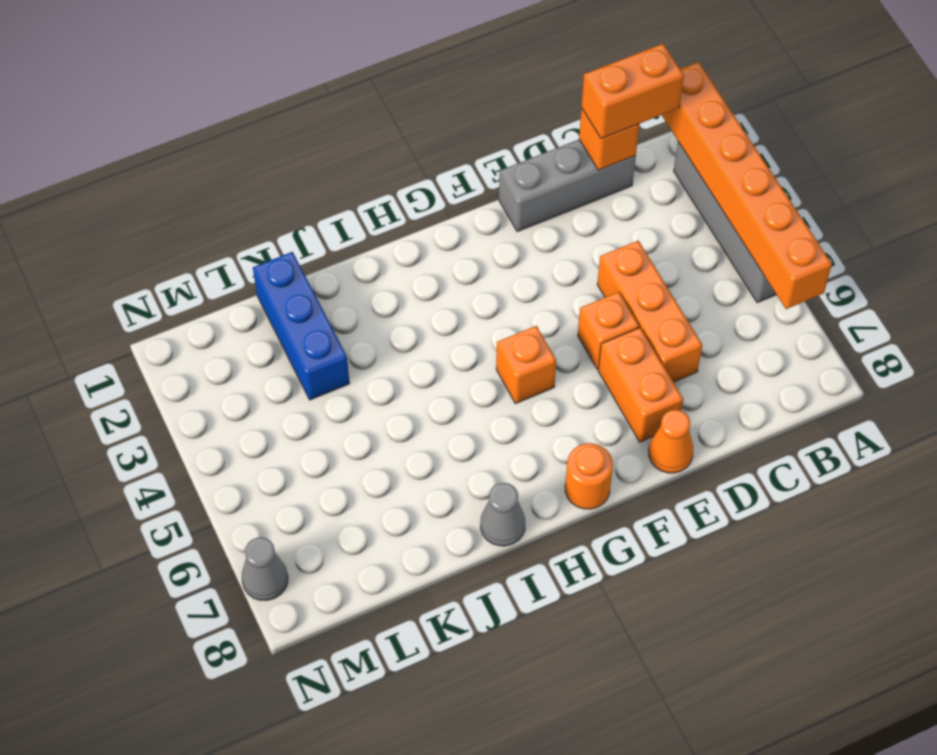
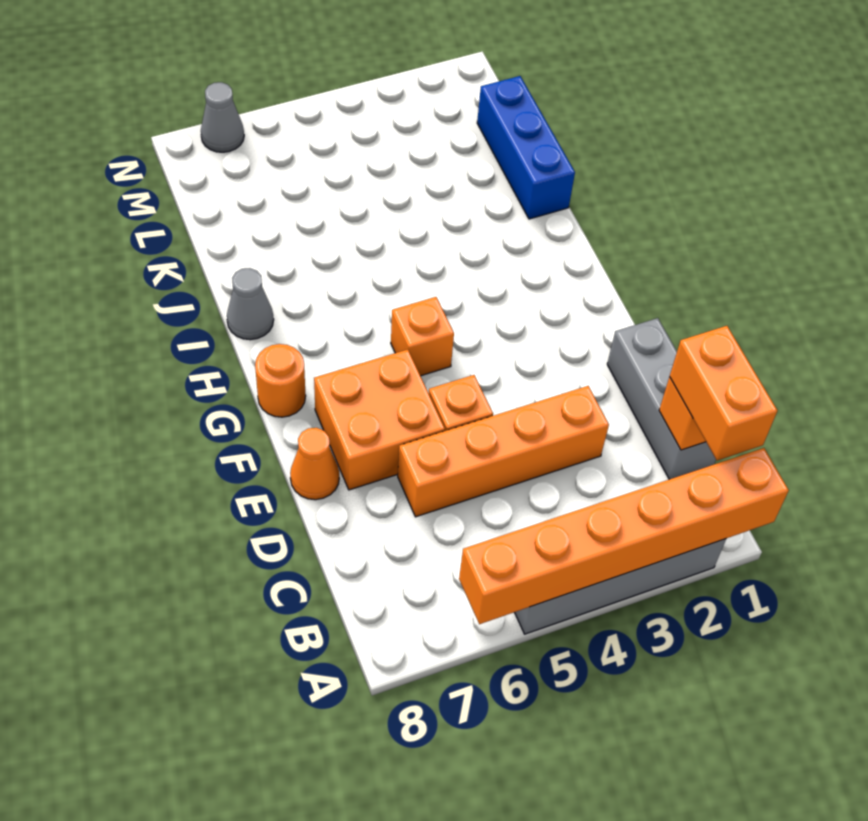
orange 1x3 brick [597,241,702,382] -> orange 1x4 brick [398,386,609,517]
orange 1x2 brick [598,328,683,442] -> orange 2x2 brick [314,349,445,490]
blue 1x3 brick [253,252,350,400] -> blue 1x3 brick turned to [477,76,575,219]

